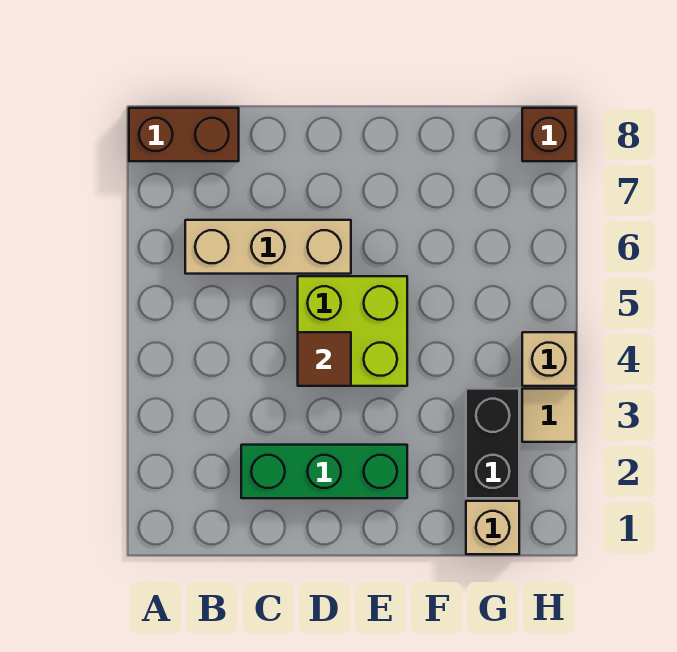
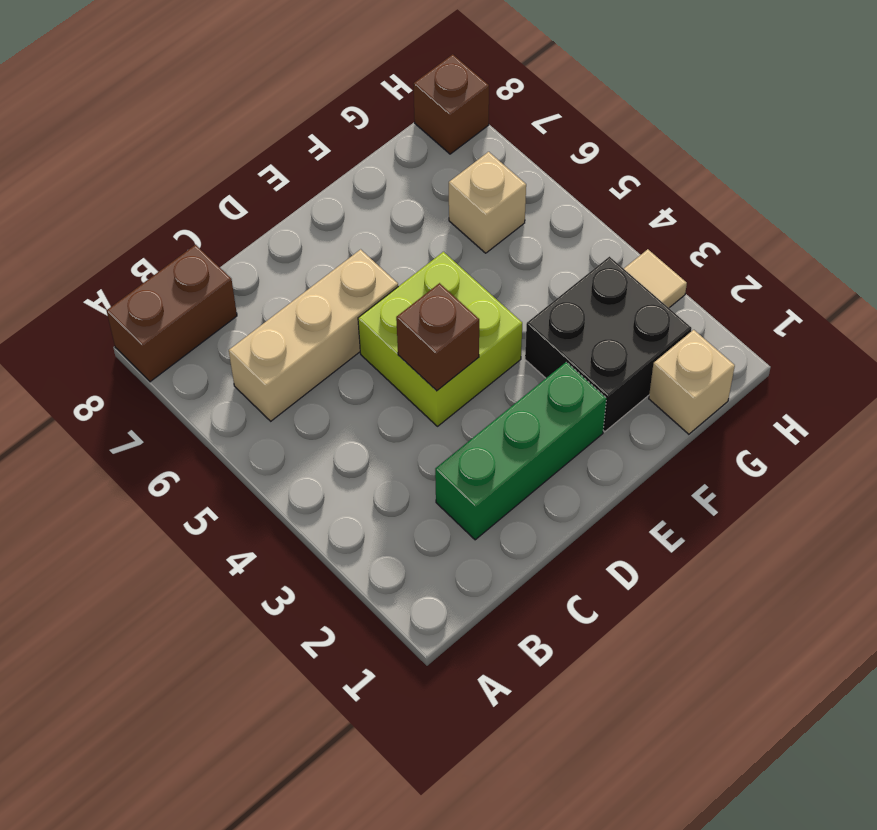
brown 1x1 tile [298,332,351,386] -> brown 1x1 brick [396,283,479,391]
black 1x2 brick [466,389,519,498] -> black 2x2 brick [525,257,692,432]
tan 1x1 brick [522,332,576,386] -> tan 1x1 brick moved to [449,152,526,253]

